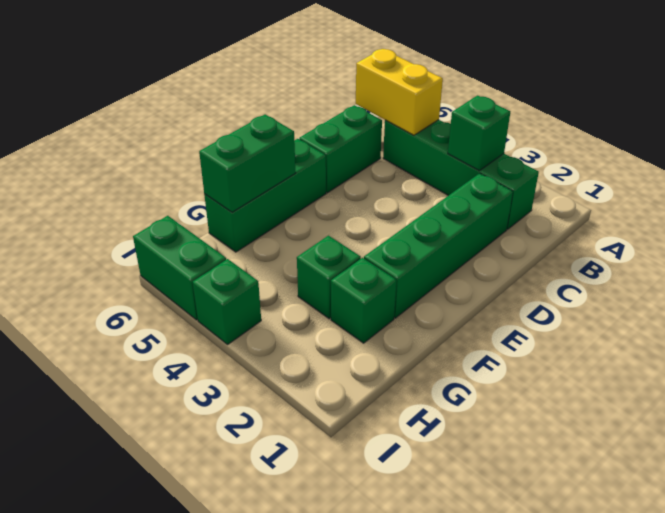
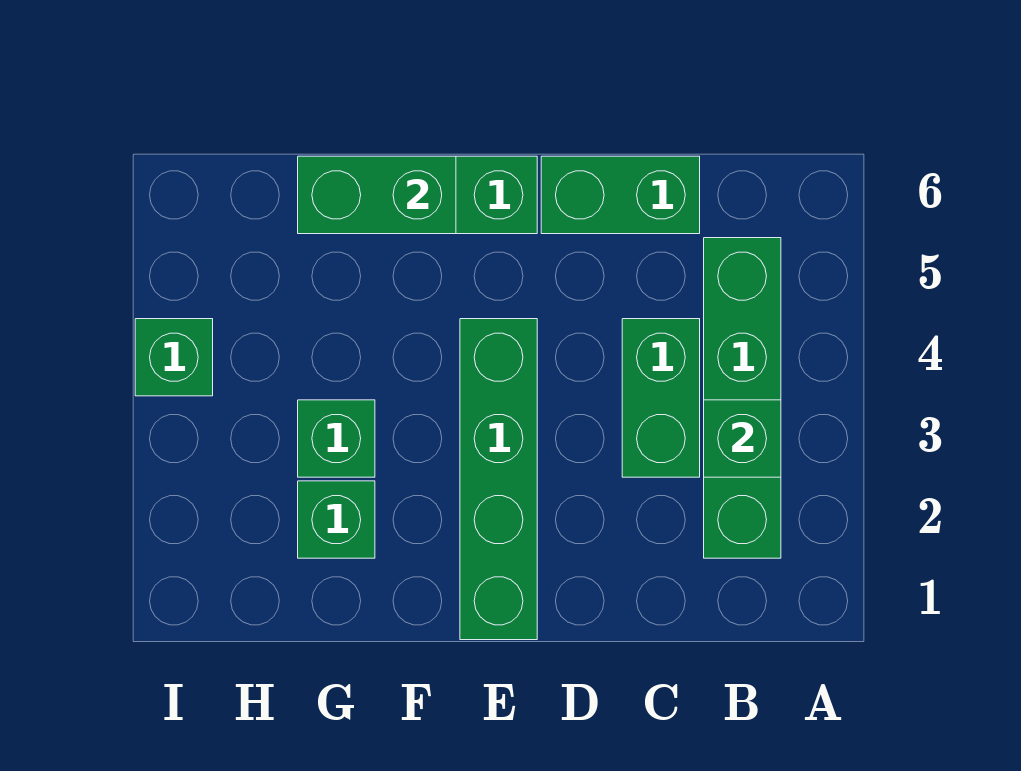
yellow 1x2 brick [356,49,443,135] -> none
green 1x4 brick [364,173,513,318] -> green 1x4 brick turned to [460,319,537,640]
green 1x2 brick [133,216,226,320] -> green 1x2 brick moved to [622,319,700,477]

